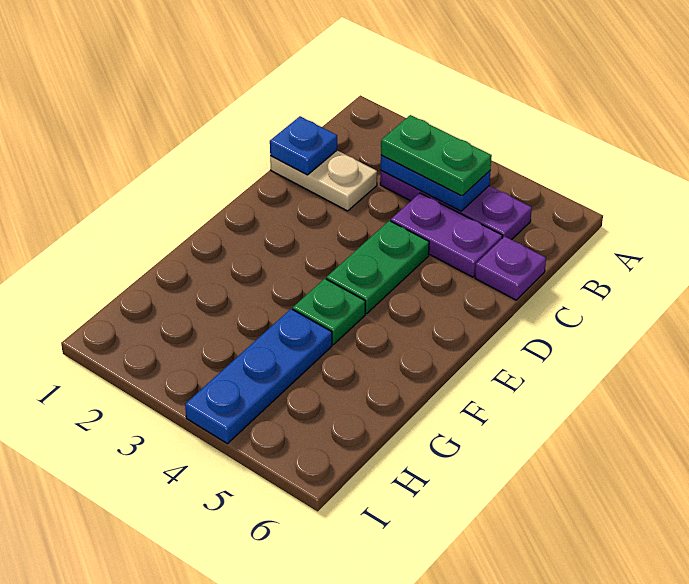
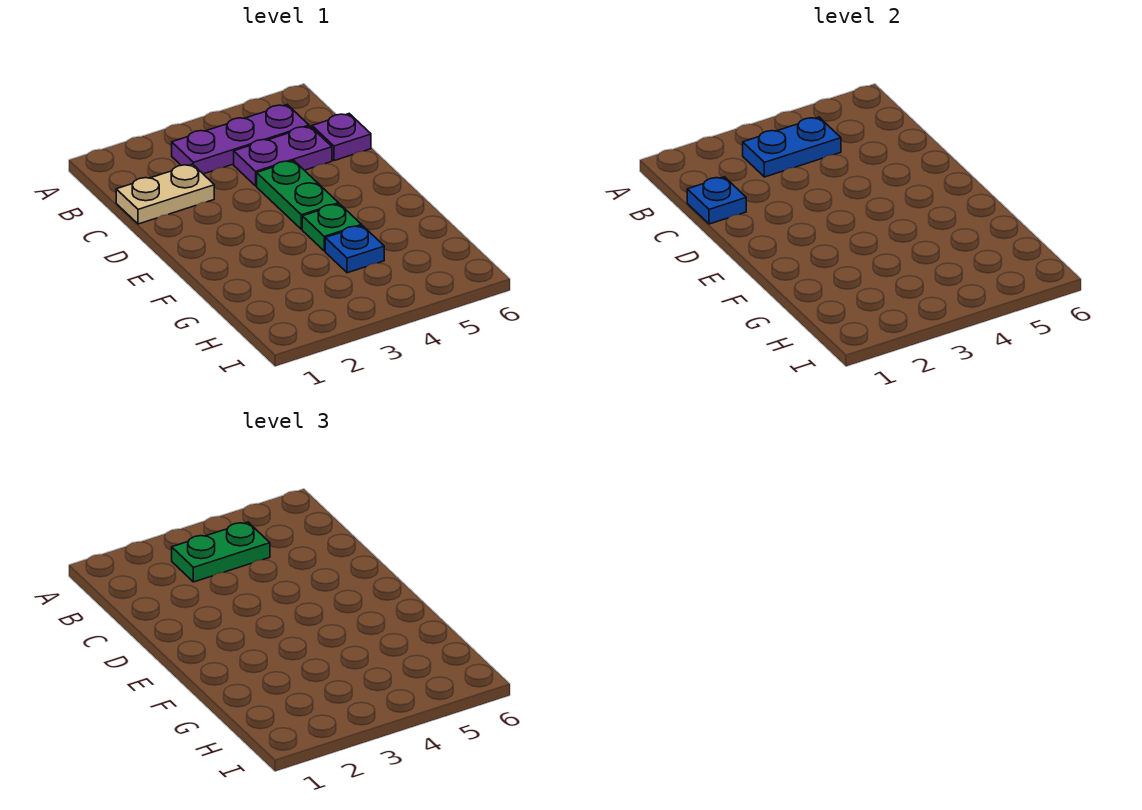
blue 1x3 plate [185,309,332,444] -> blue 1x1 plate [325,226,384,273]

